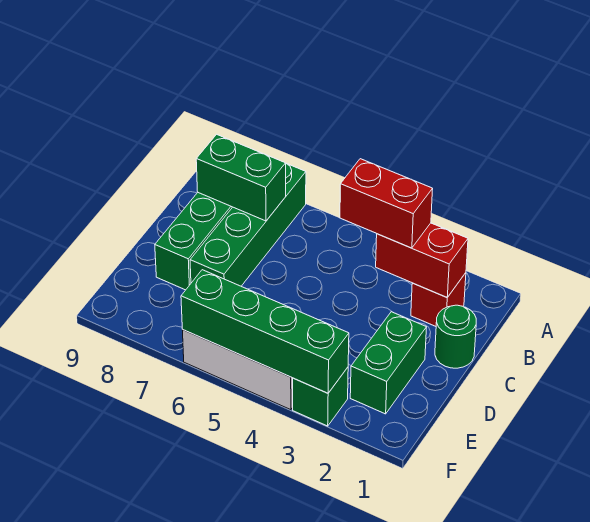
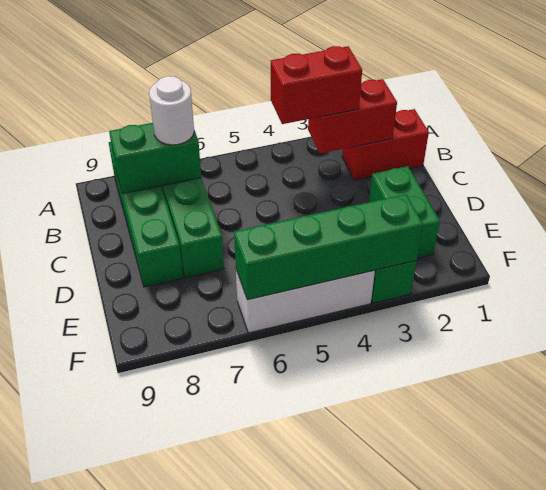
red 1x1 brick [411,273,466,326] -> red 1x2 brick [342,109,429,180]
none -> white 1x1 round brick [149,76,194,145]
green 1x1 round brick [435,305,476,368] -> none

